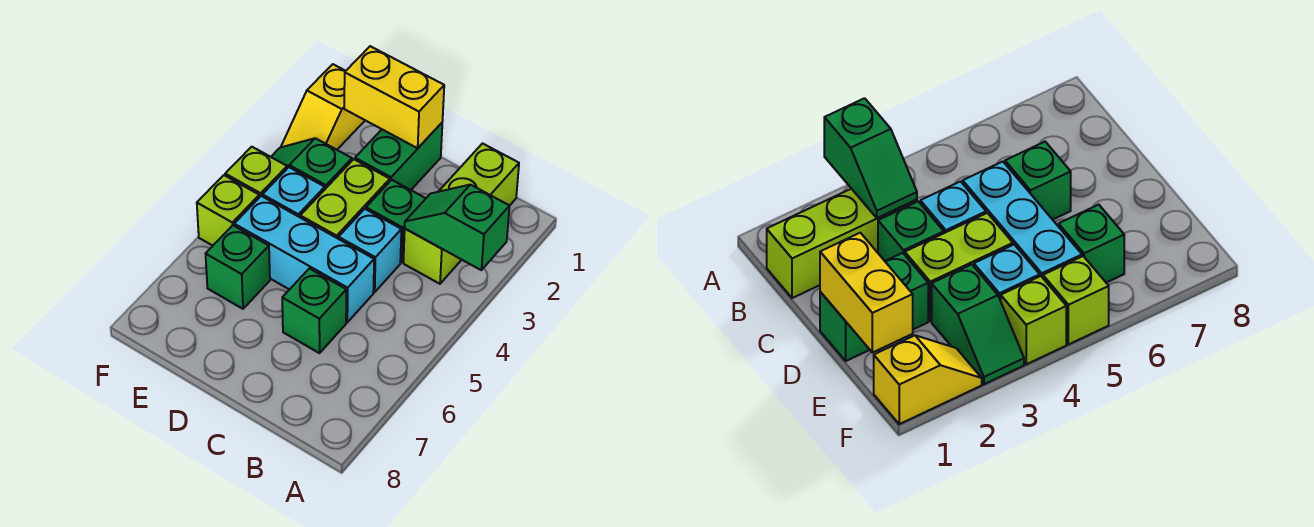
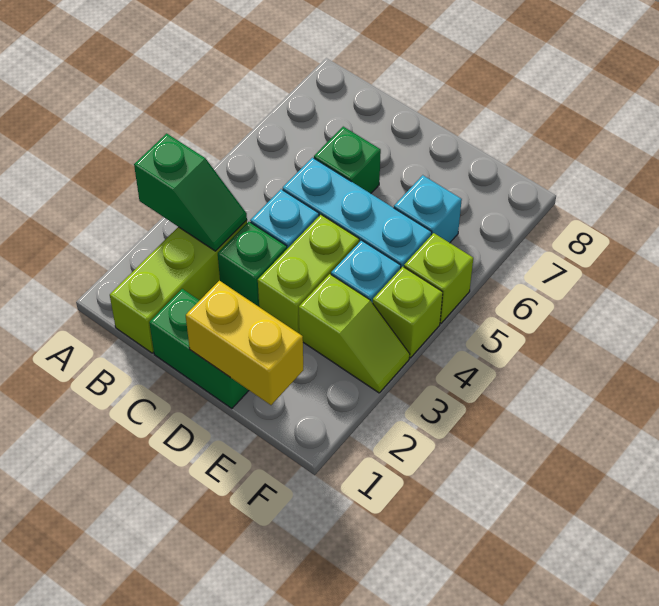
green 1x2 brick [355,123,442,190] -> green 1x2 brick turned to [149,289,249,409]
green 1x2 slope [271,138,352,189] -> lime 1x2 slope [299,274,410,393]
green 1x1 brick [206,225,270,309] -> cyan 1x1 brick [394,175,462,243]
yellow 1x2 slope [281,64,365,150] -> none

